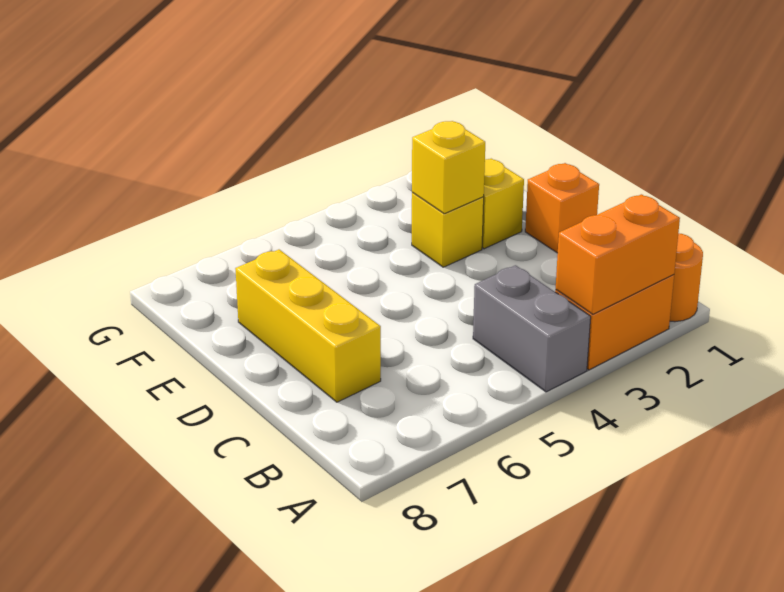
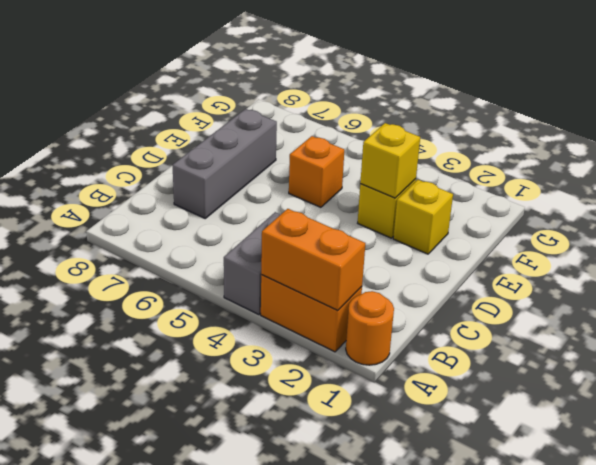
yellow 1x3 brick [235,250,381,402] -> grey 1x3 brick [172,109,277,218]
orange 1x1 brick [525,163,599,253] -> orange 1x1 brick moved to [289,136,344,207]

